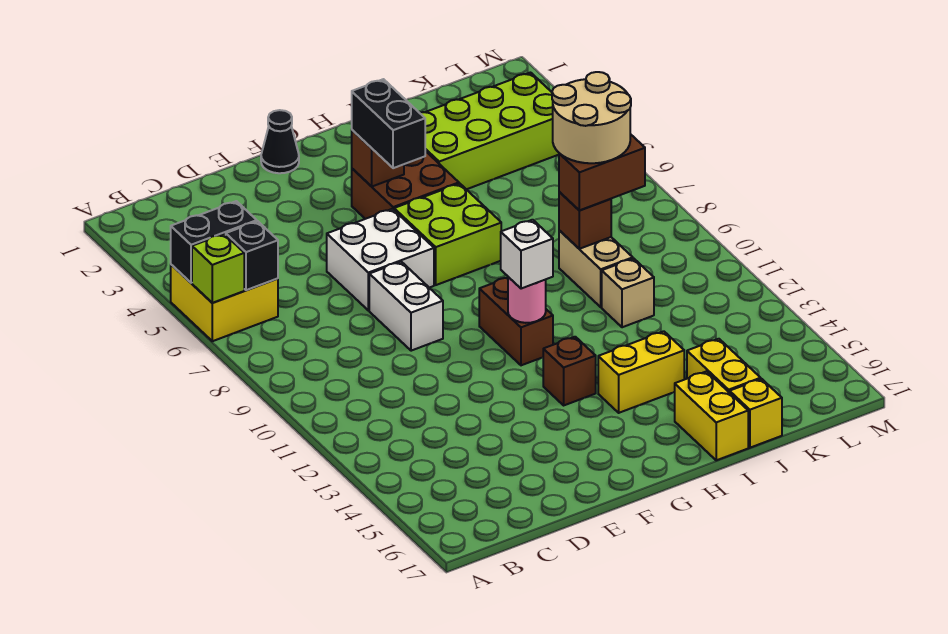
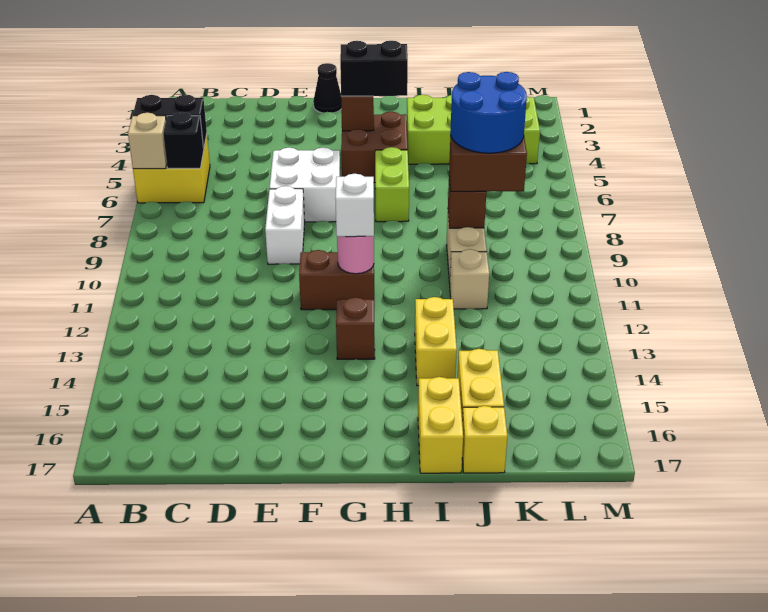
lime 1x1 brick [192,234,244,303] -> tan 1x1 brick [128,113,167,169]
black 1x2 brick [352,79,425,168] -> black 1x2 brick turned to [340,41,408,96]
lime 2x2 brick [394,183,501,285] -> lime 1x2 brick [375,147,409,222]
brown 1x2 brick [479,278,553,365] -> brown 1x2 brick turned to [299,250,374,310]
yellow 1x2 brick [598,331,684,413] -> yellow 1x2 brick turned to [415,297,457,386]
tan 2x2 round brick [552,72,631,163] -> blue 2x2 round brick [450,72,527,153]

